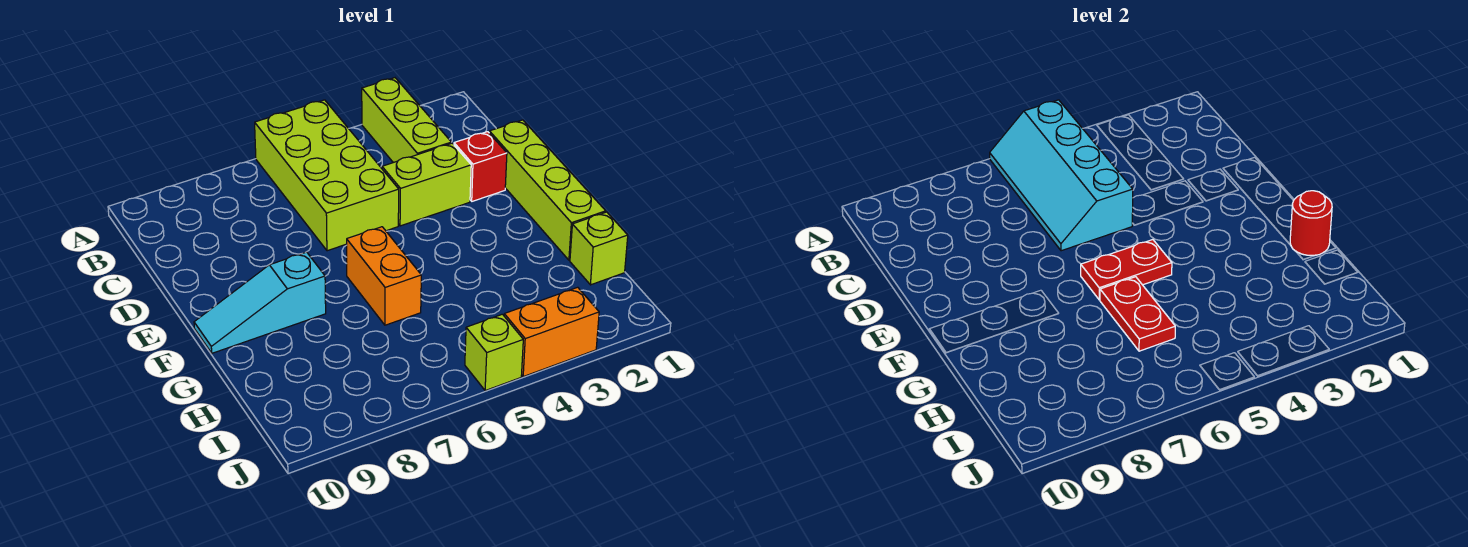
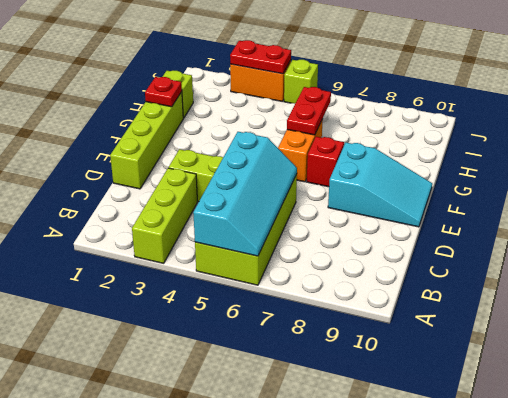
red 1x1 brick [454,132,507,201] -> red 1x1 brick moved to [307,137,344,187]
red 1x2 plate [1081,240,1172,300] -> red 1x2 plate moved to [230,40,291,74]
cyan 1x3 slope [194,252,326,353] -> cyan 2x3 slope [328,143,432,227]
red 1x1 round brick [1290,191,1332,255] -> red 1x1 plate [145,77,182,107]

